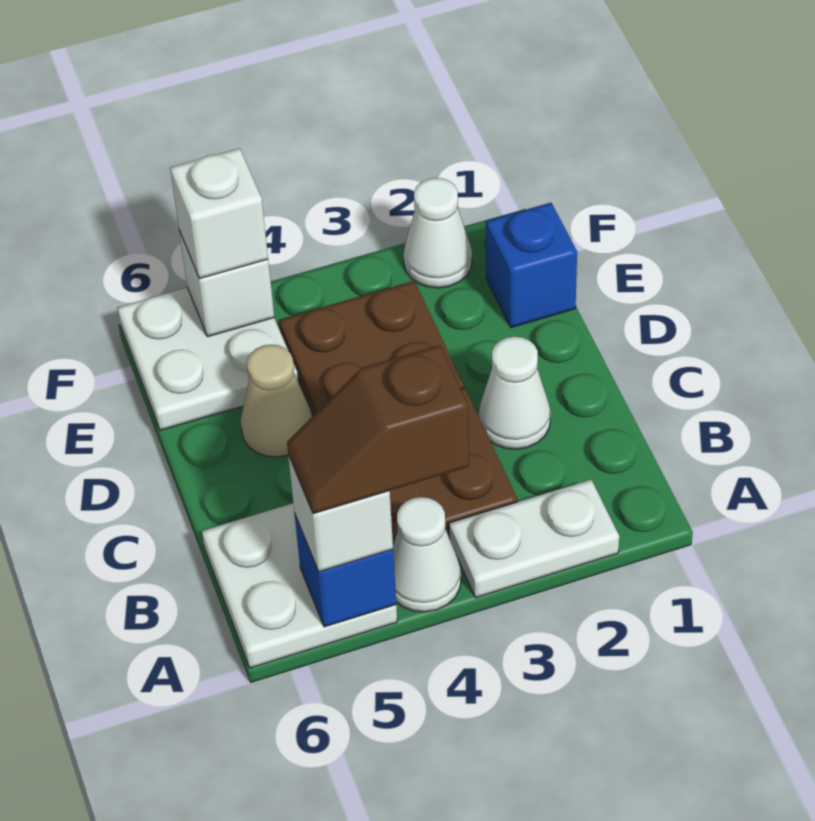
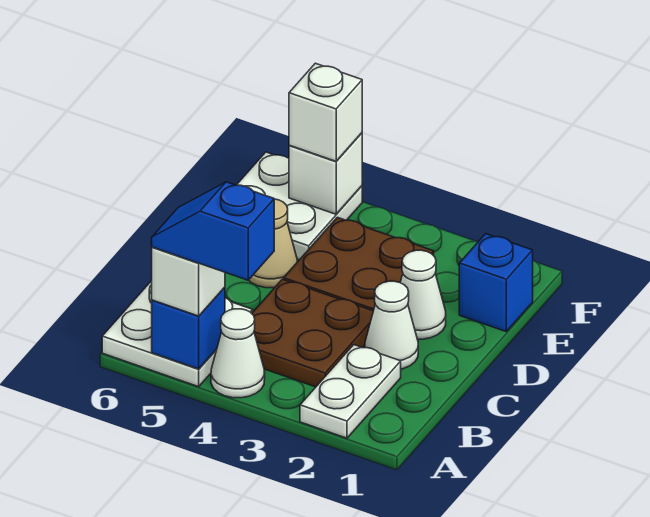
white 1x2 plate [449,480,619,598] -> white 1x2 plate turned to [300,345,401,438]
brown 1x2 slope [287,345,469,514] -> blue 1x2 slope [152,182,274,280]
white 1x1 cone [404,178,472,288] -> white 1x1 cone moved to [400,250,446,339]

